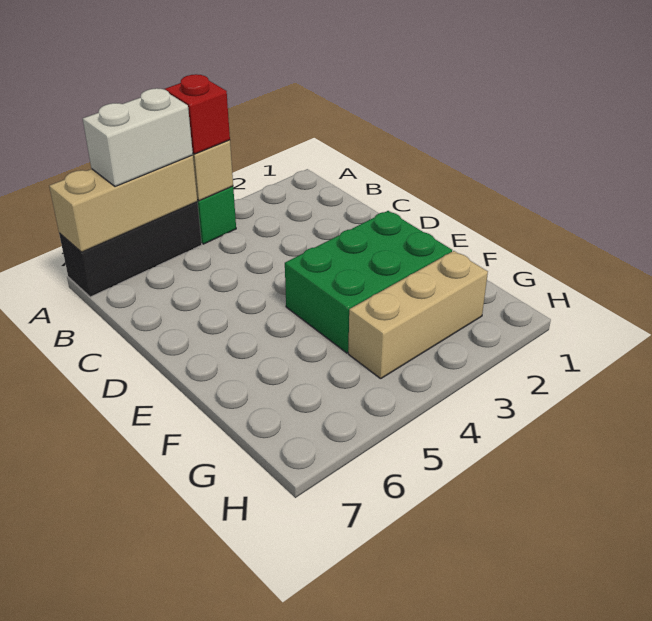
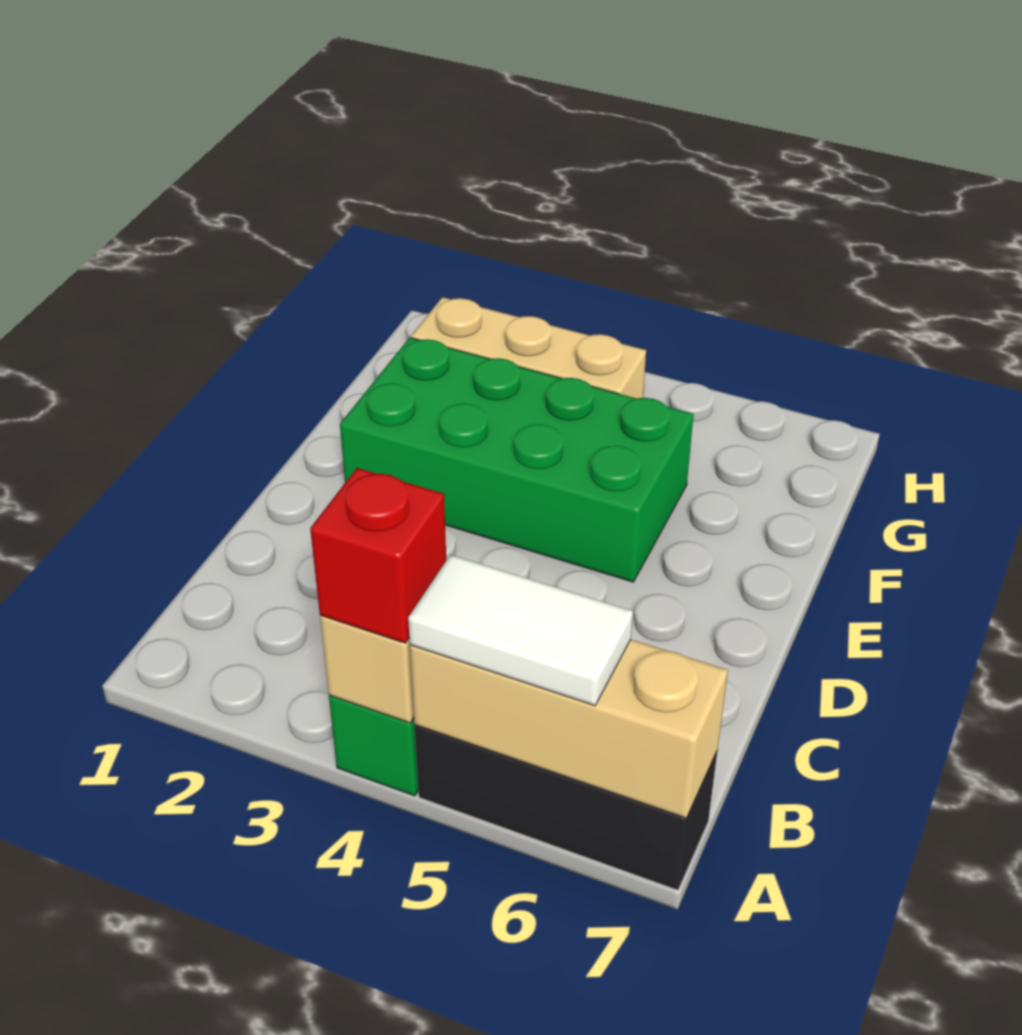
white 1x2 brick [83,88,193,187] -> white 1x2 tile [408,555,633,706]
green 2x3 brick [285,211,452,353] -> green 2x4 brick [340,338,693,582]

